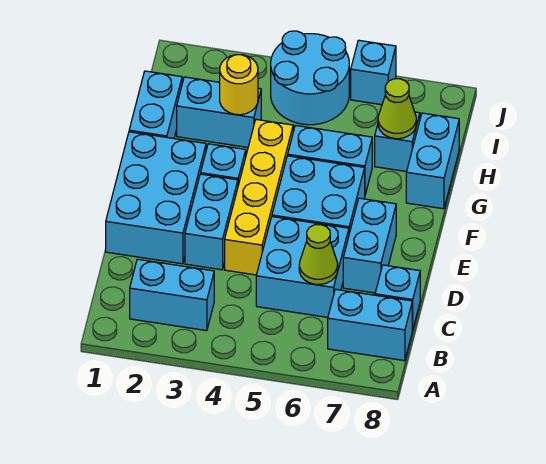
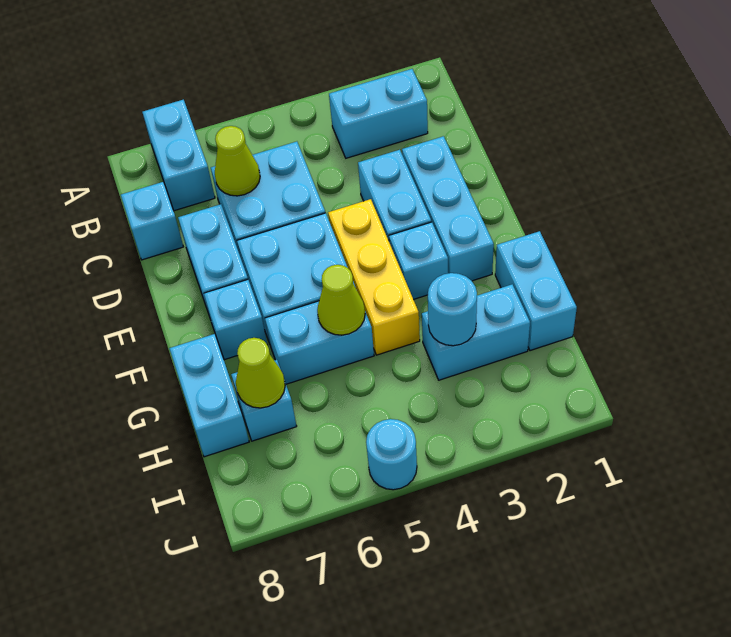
cyan 1x2 brick [328,289,412,361] -> cyan 1x2 brick turned to [142,100,215,211]
cyan 2x3 brick [106,132,206,264] -> cyan 1x3 brick [402,136,494,281]
yellow 1x4 brick [225,120,293,275] -> yellow 1x3 brick [328,199,420,355]
none -> lime 1x1 cone [317,265,365,335]
yellow 1x1 round brick [220,55,258,115] -> cyan 1x1 round brick [428,273,477,346]
cyan 2x2 round brick [271,31,349,125] -> cyan 1x1 round brick [366,419,417,490]
cyan 1x1 brick [351,40,396,105] -> cyan 1x1 brick moved to [204,280,267,360]

